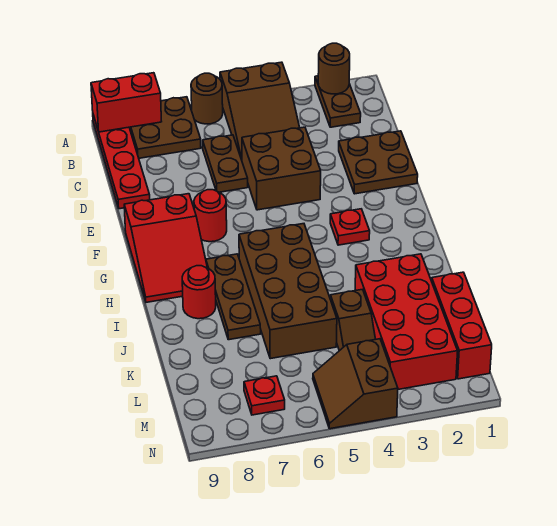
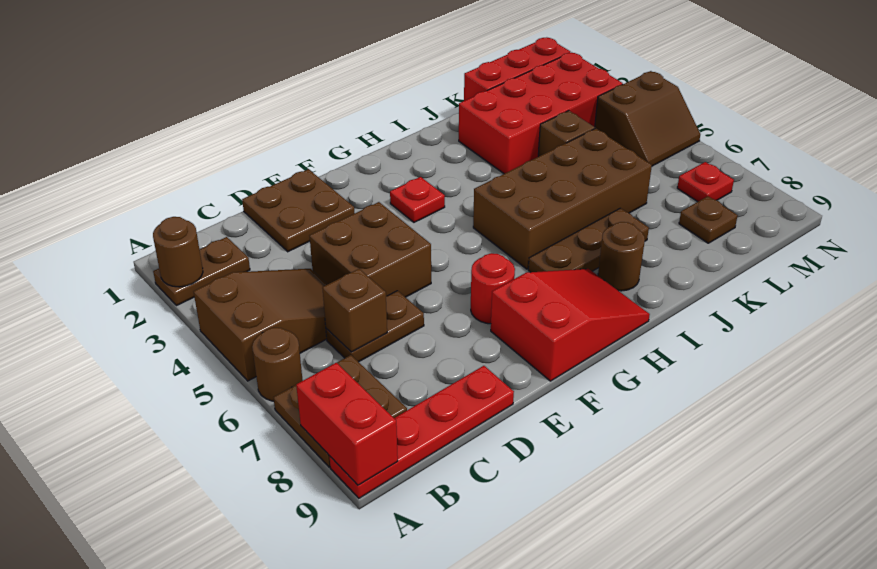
none -> brown 1x1 brick [322,269,387,352]
red 1x1 round brick [182,266,216,319] -> brown 1x1 round brick [598,222,645,291]
none -> brown 1x1 plate [679,196,738,243]

